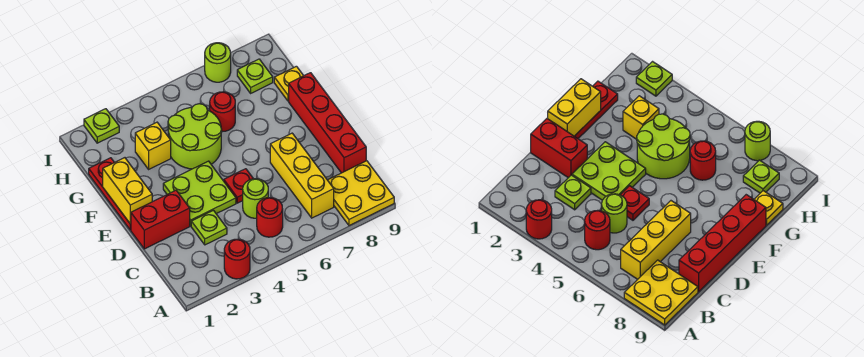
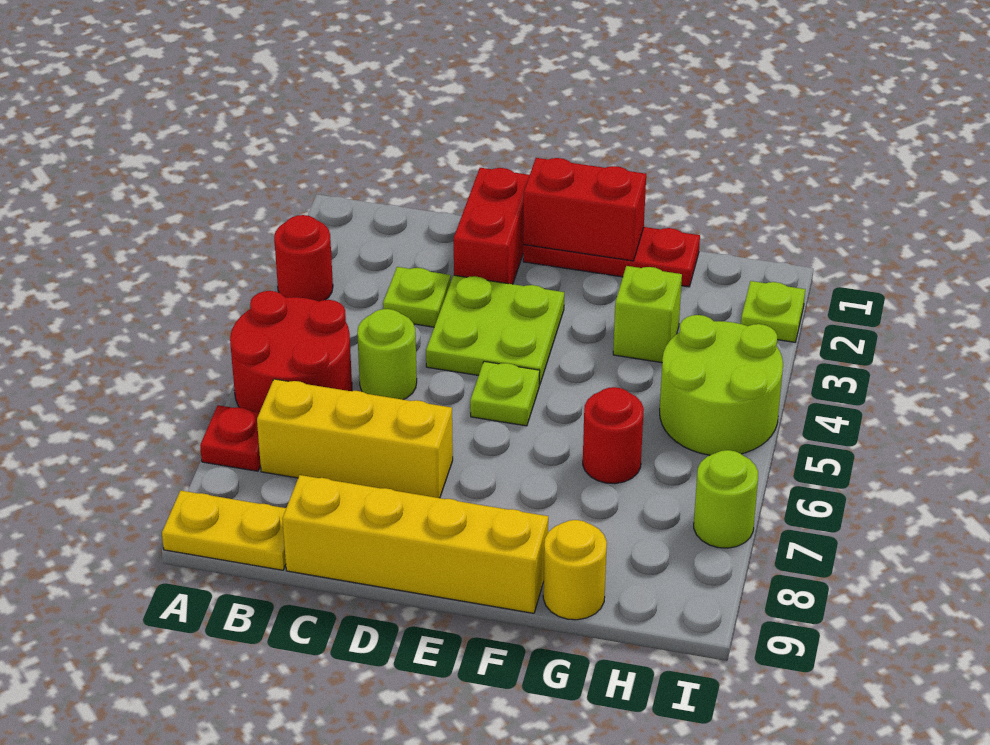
yellow 2x2 plate [328,161,394,226] -> yellow 1x2 plate [162,490,286,570]
red 1x1 round brick [257,198,283,237] -> red 2x2 round brick [230,291,352,412]
red 1x4 brick [289,73,366,173] -> yellow 1x4 brick [282,475,548,613]
red 1x1 plate [224,169,253,203] -> red 1x1 plate moved to [200,405,261,471]
yellow 1x2 brick [103,158,152,224] -> red 1x2 brick [523,158,646,261]
lime 2x2 round brick [168,104,222,169] -> lime 2x2 round brick moved to [660,315,783,455]
yellow 1x1 brick [135,122,171,169] -> lime 1x1 brick [613,266,682,363]
yellow 1x1 plate [274,66,303,101] -> yellow 1x1 round brick [543,520,607,620]
lime 1x1 plate [237,59,273,93] -> lime 1x1 plate moved to [470,361,540,426]

